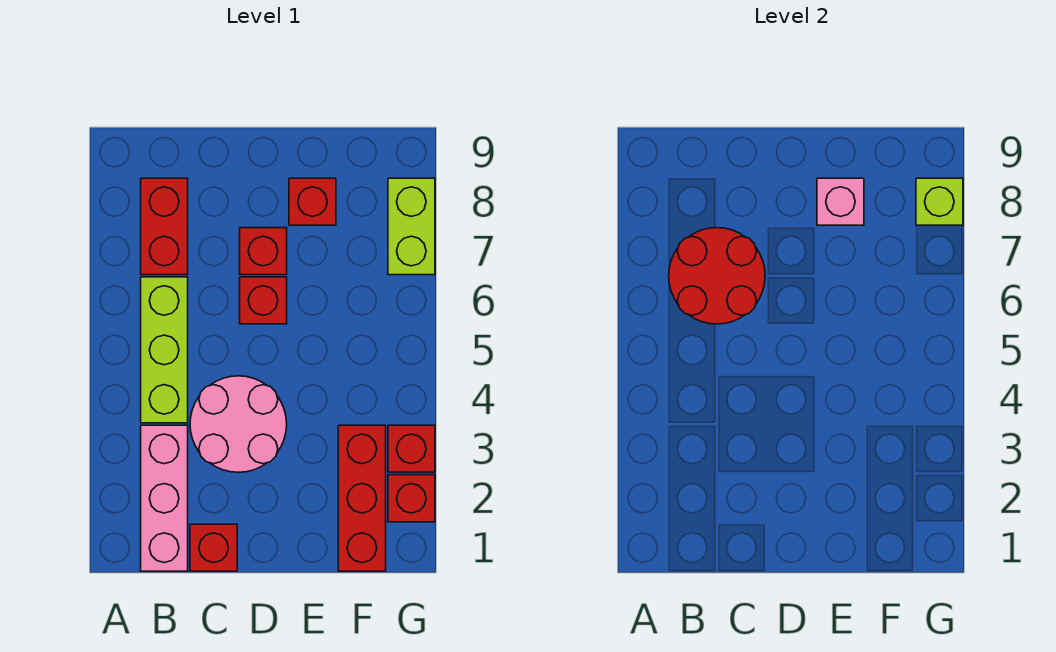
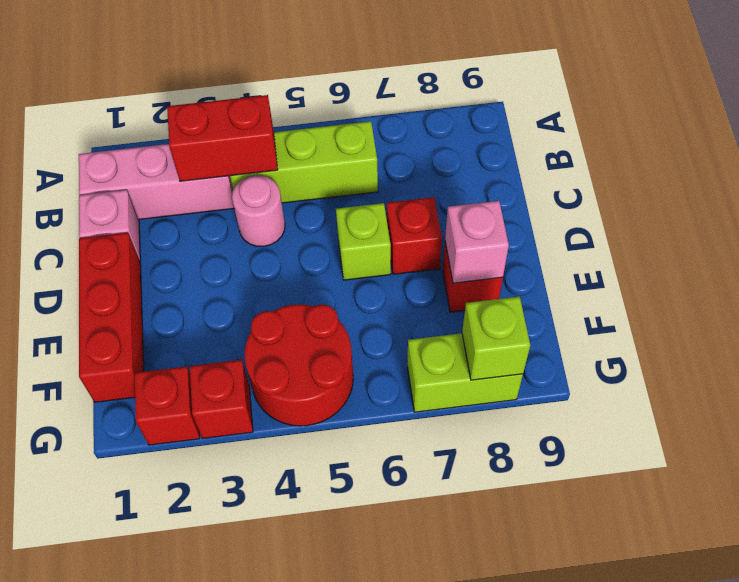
red 2x2 round brick [669,228,765,324] -> red 2x2 round brick moved to [245,304,353,426]
red 1x2 brick [141,178,188,275] -> red 1x2 brick moved to [167,95,278,181]
red 1x1 brick [190,524,237,571] -> pink 1x1 brick [79,190,140,261]
pink 2x2 round brick [190,376,287,472] -> pink 1x1 round brick [232,175,285,247]
red 1x1 brick [240,277,287,324] -> lime 1x1 brick [336,203,391,280]
red 1x3 brick [338,425,386,571] -> red 1x3 brick turned to [79,233,144,402]

